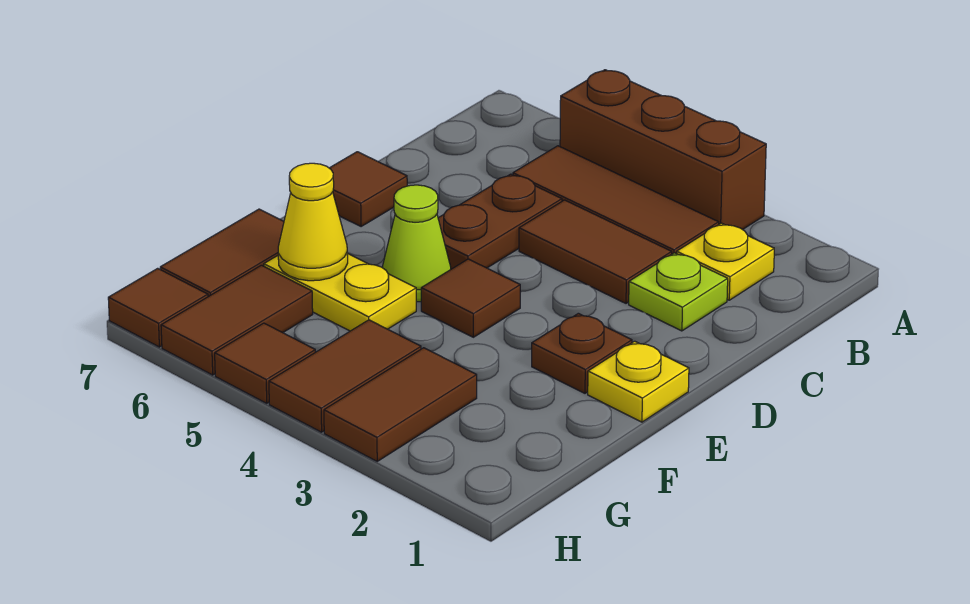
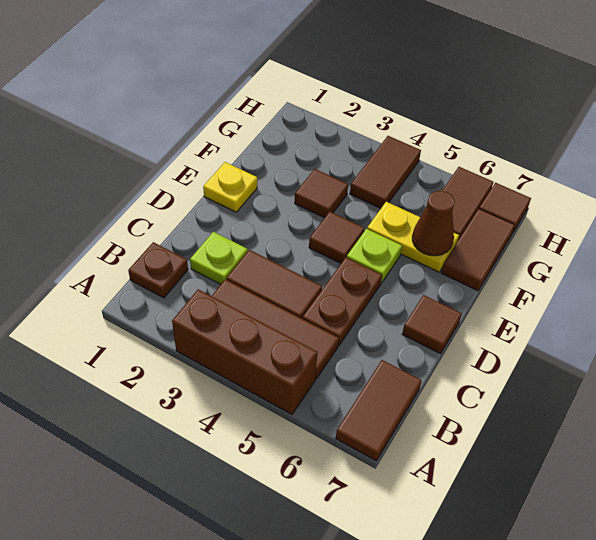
yellow 1x1 plate [677,223,774,300] -> none
brown 1x1 plate [532,313,632,393] -> brown 1x1 plate moved to [128,242,188,298]
lime 1x1 cone [382,185,451,302] -> lime 1x1 plate [347,229,402,283]
yellow 1x1 cone [278,163,348,281] -> brown 1x1 cone [412,191,455,256]
brown 1x2 tile [324,348,477,461] -> brown 1x2 tile moved to [336,360,422,461]
brown 1x1 tile [215,323,315,403] -> brown 1x1 tile moved to [295,169,348,218]

